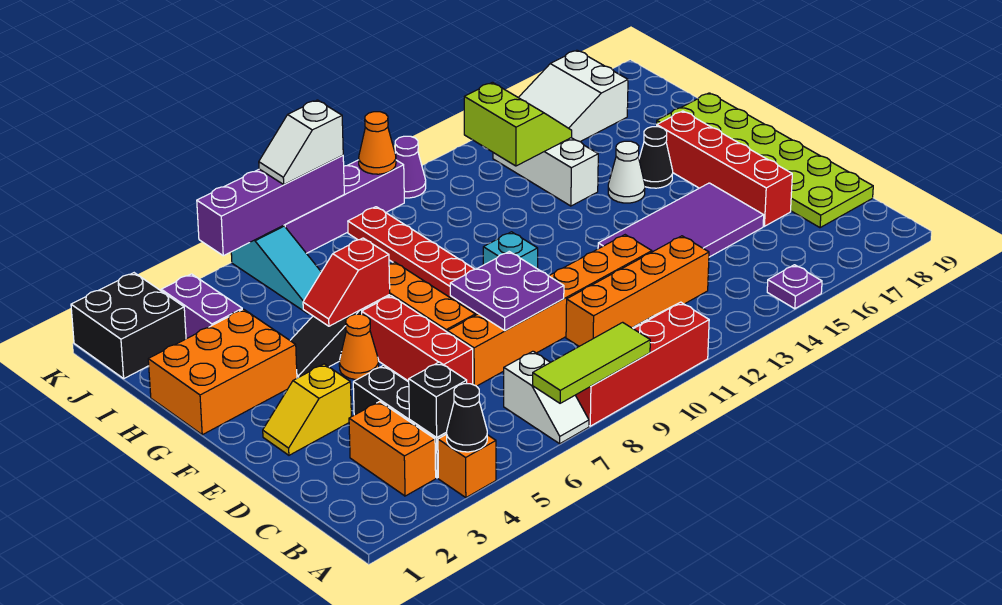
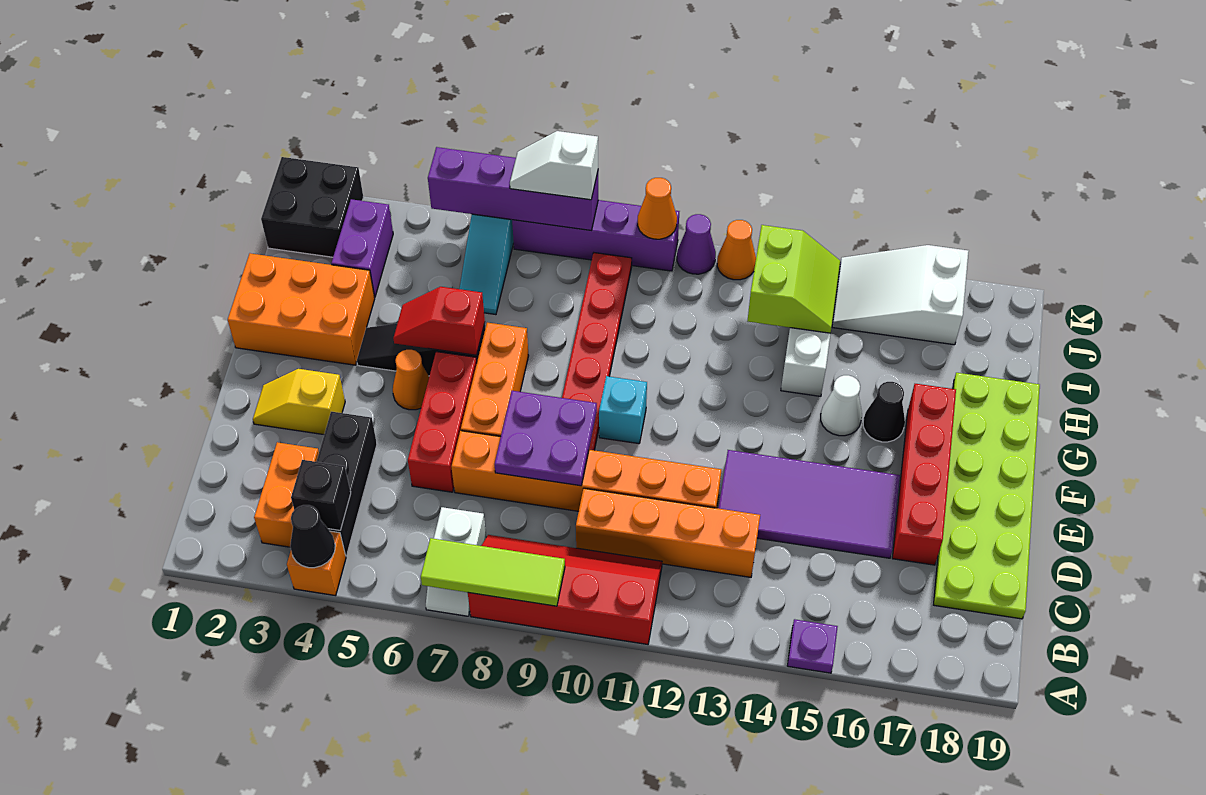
none -> orange 1x1 cone [717,220,756,280]

